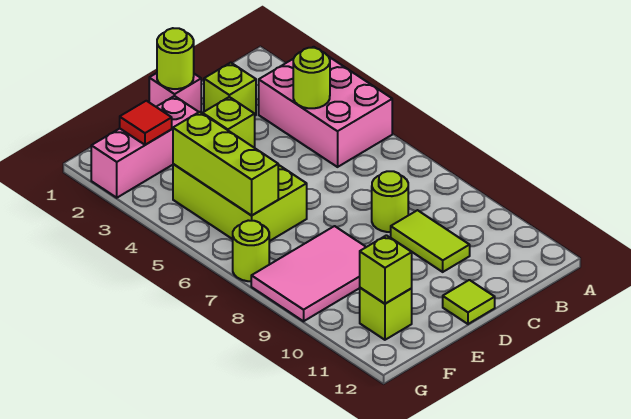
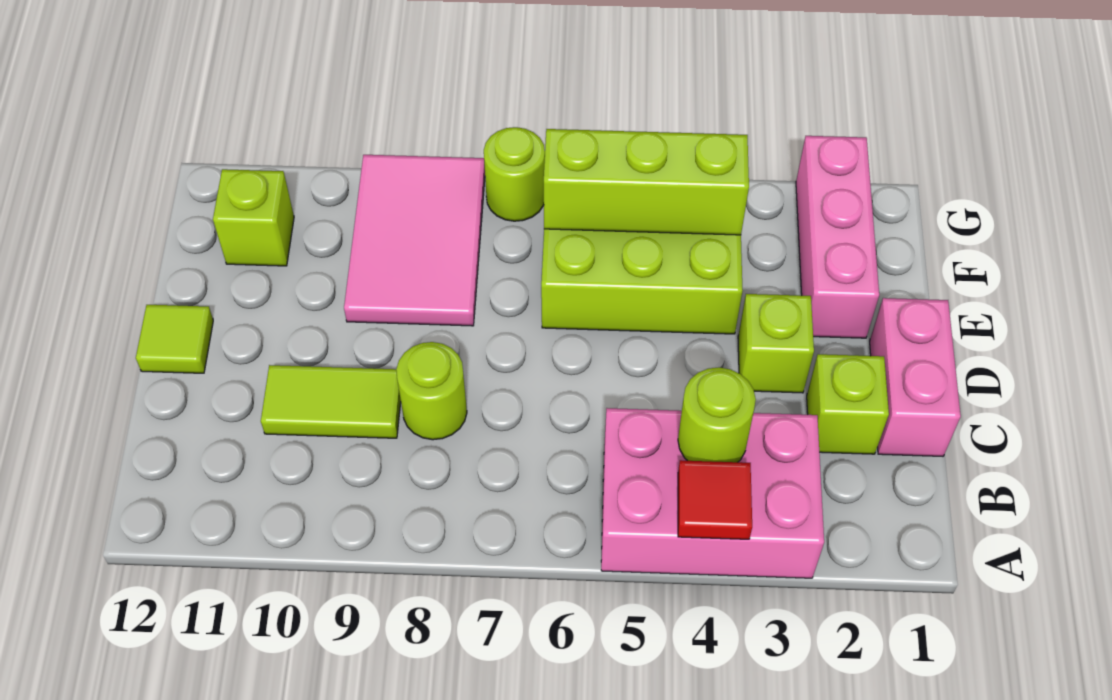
pink 1x1 brick [149,73,201,112] -> pink 1x2 brick [870,298,961,456]
lime 1x1 round brick [157,28,194,89] -> none
red 1x1 tile [120,101,172,145] -> red 1x1 tile moved to [678,460,752,539]
lime 1x1 brick [360,235,412,304] -> none

